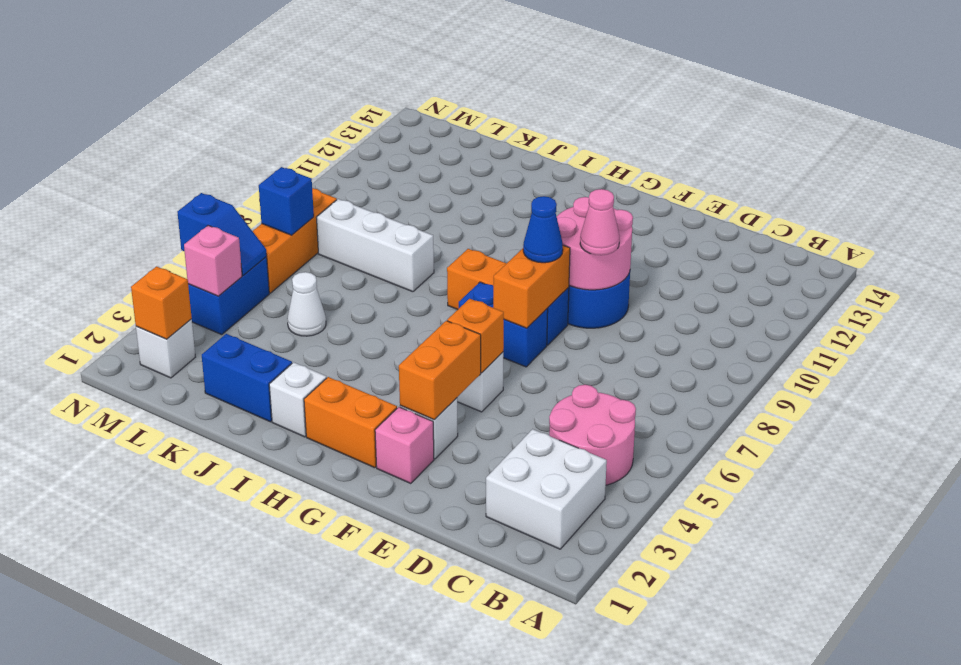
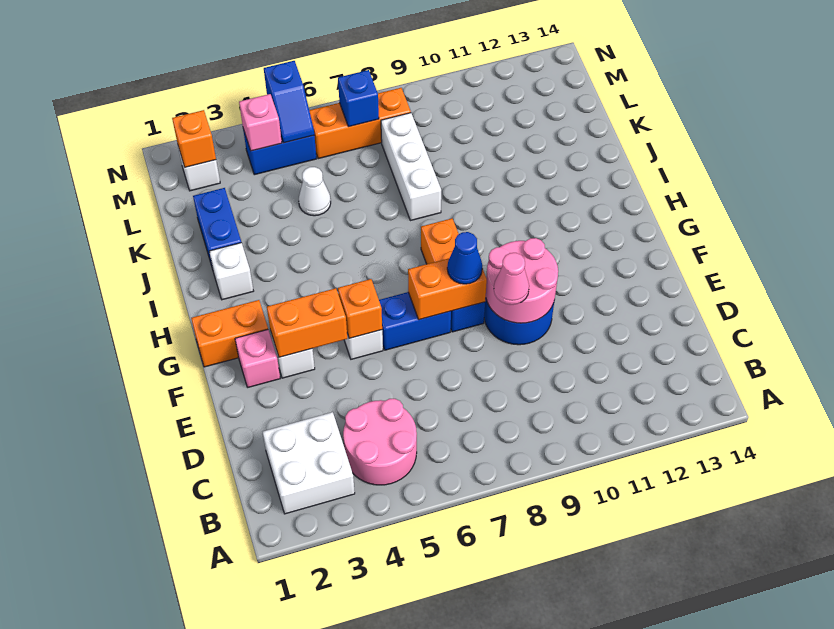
blue 1x2 brick [459,282,548,367] -> blue 1x2 brick turned to [379,292,451,350]
orange 1x2 brick [304,377,397,468] -> orange 1x2 brick turned to [191,300,268,367]

